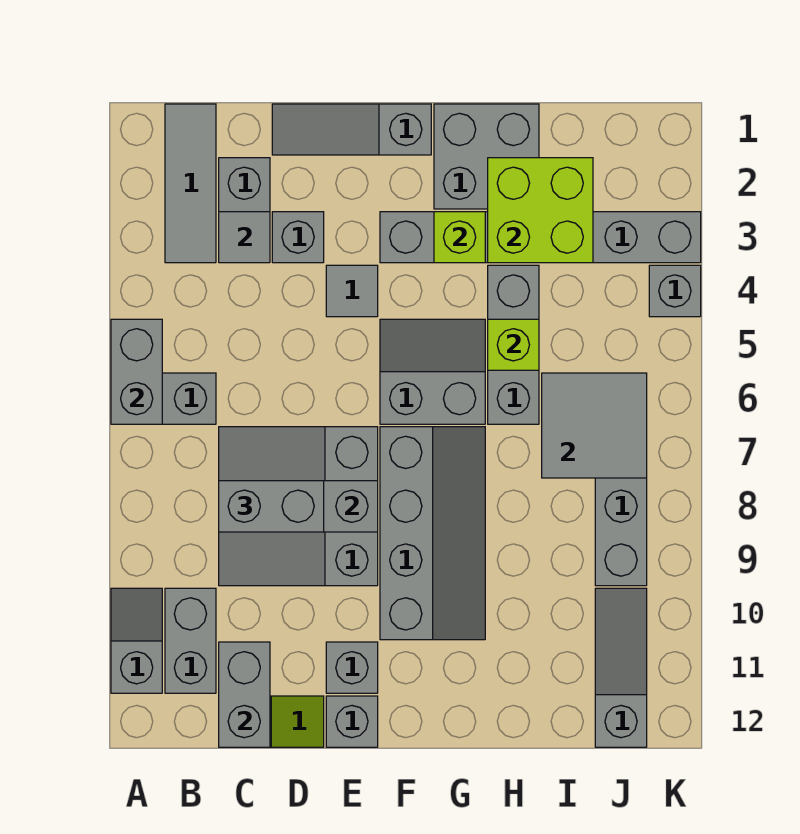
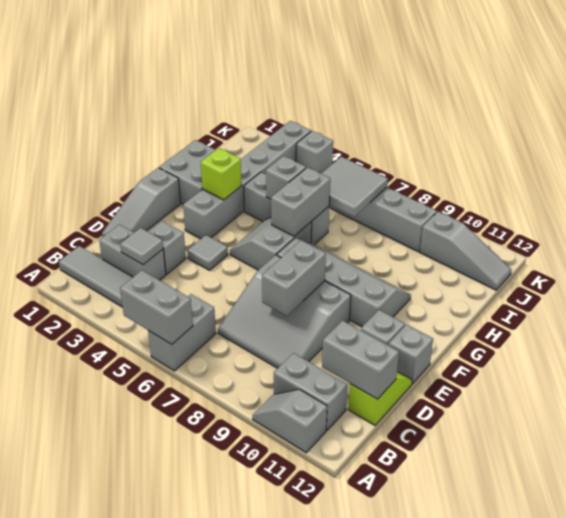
grey 1x2 brick [219,481,324,532] -> grey 1x2 brick moved to [271,167,330,236]
lime 2x2 brick [488,158,593,263] -> none
lime 1x1 brick [488,319,539,370] -> grey 1x1 brick [266,156,306,199]
grey 1x3 slope [595,588,647,747] -> grey 1x3 slope turned to [420,212,512,290]

